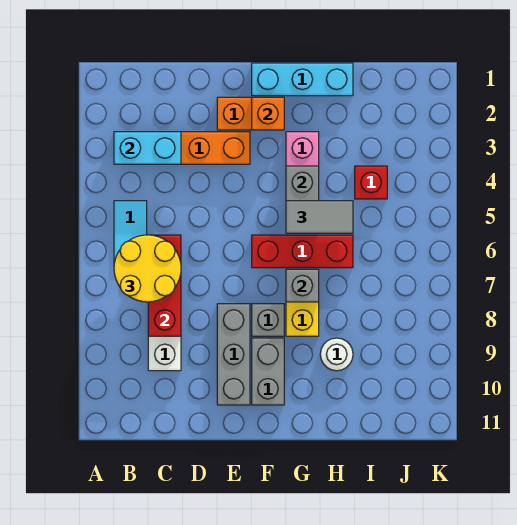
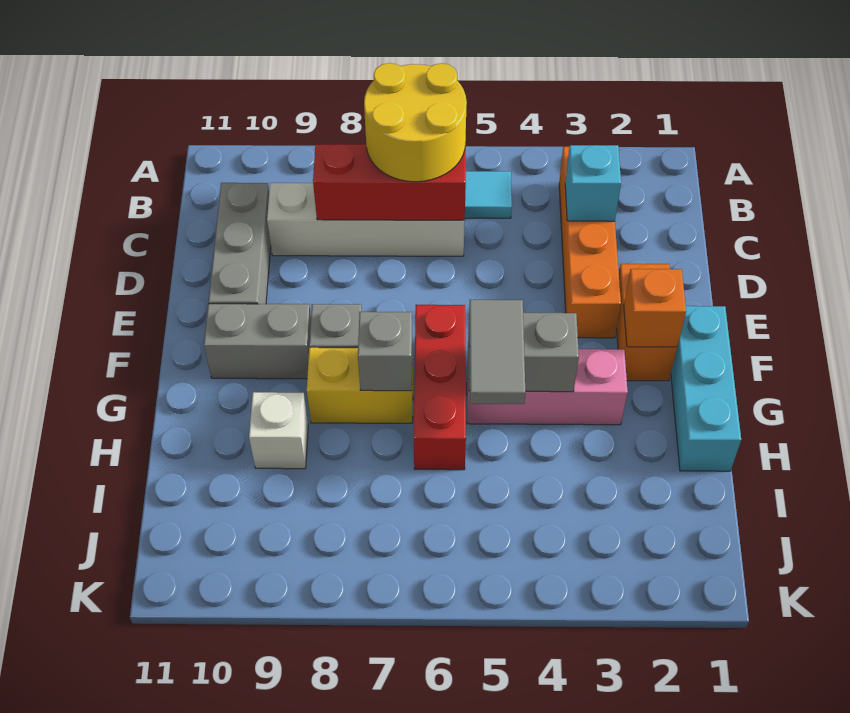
cyan 1x2 brick [114,132,181,164] -> cyan 1x1 brick [565,145,621,221]
grey 1x3 brick [217,304,250,405] -> grey 1x3 brick turned to [208,183,271,304]
white 1x1 round brick [320,338,353,371] -> white 1x1 brick [249,392,308,469]
red 1x1 brick [355,166,387,199] -> none

